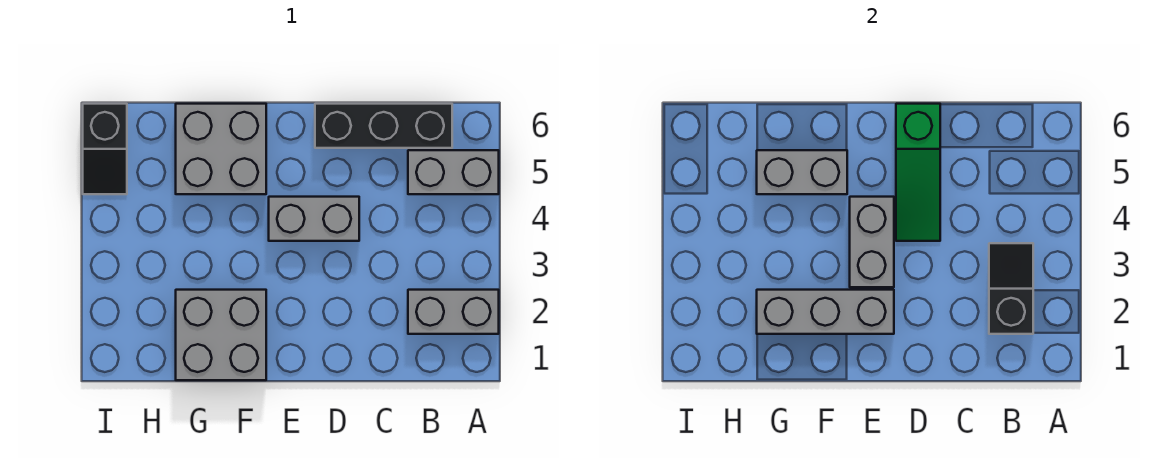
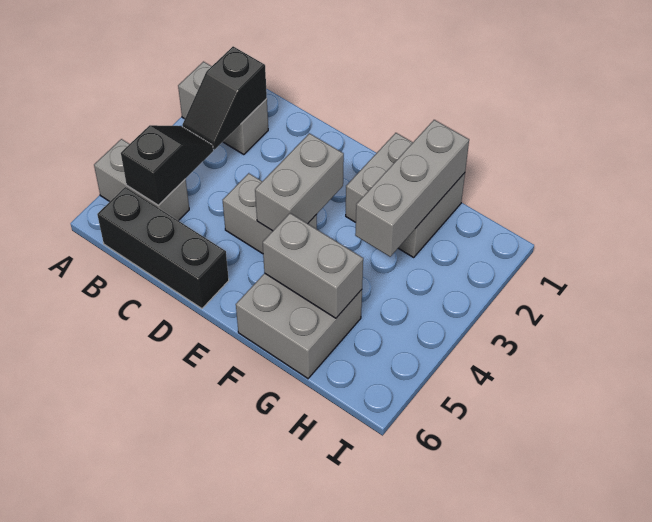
green 1x3 slope [896,104,940,241] -> none
grey 1x3 brick [757,290,894,334] -> grey 1x3 brick turned to [355,120,469,257]
black 1x2 slope [83,104,127,194] -> black 1x2 slope moved to [121,125,213,205]

